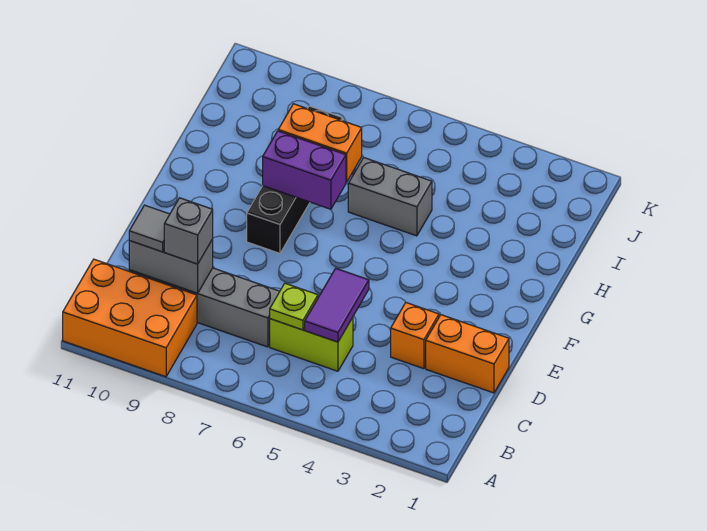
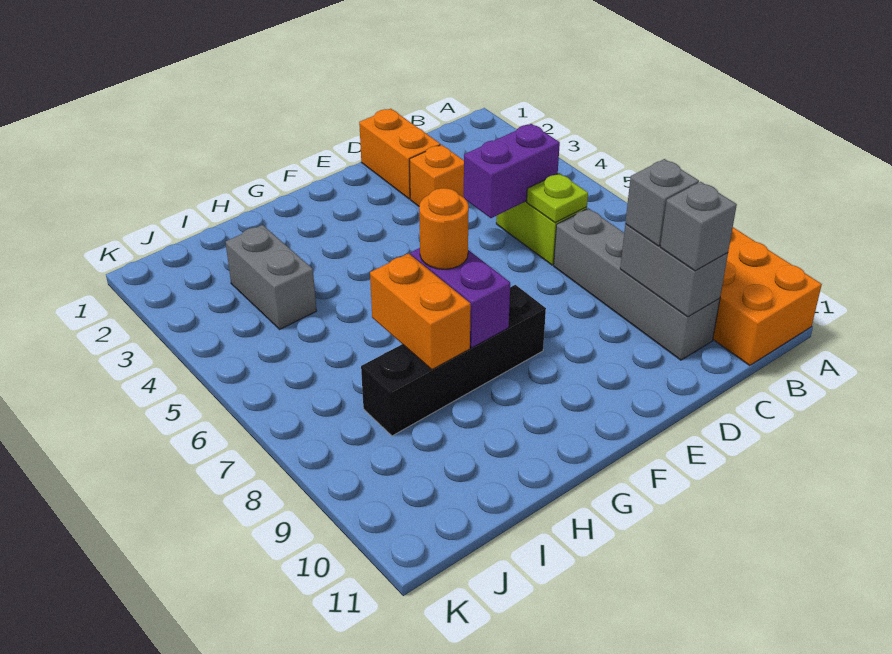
purple 1x2 tile [305,268,369,342] -> purple 1x2 brick [464,124,560,218]
grey 1x1 tile [129,205,170,252] -> grey 1x1 brick [660,182,737,271]
none -> orange 1x1 round brick [419,188,469,269]
grey 1x2 brick [348,157,432,236] -> grey 1x2 brick moved to [225,225,316,329]

